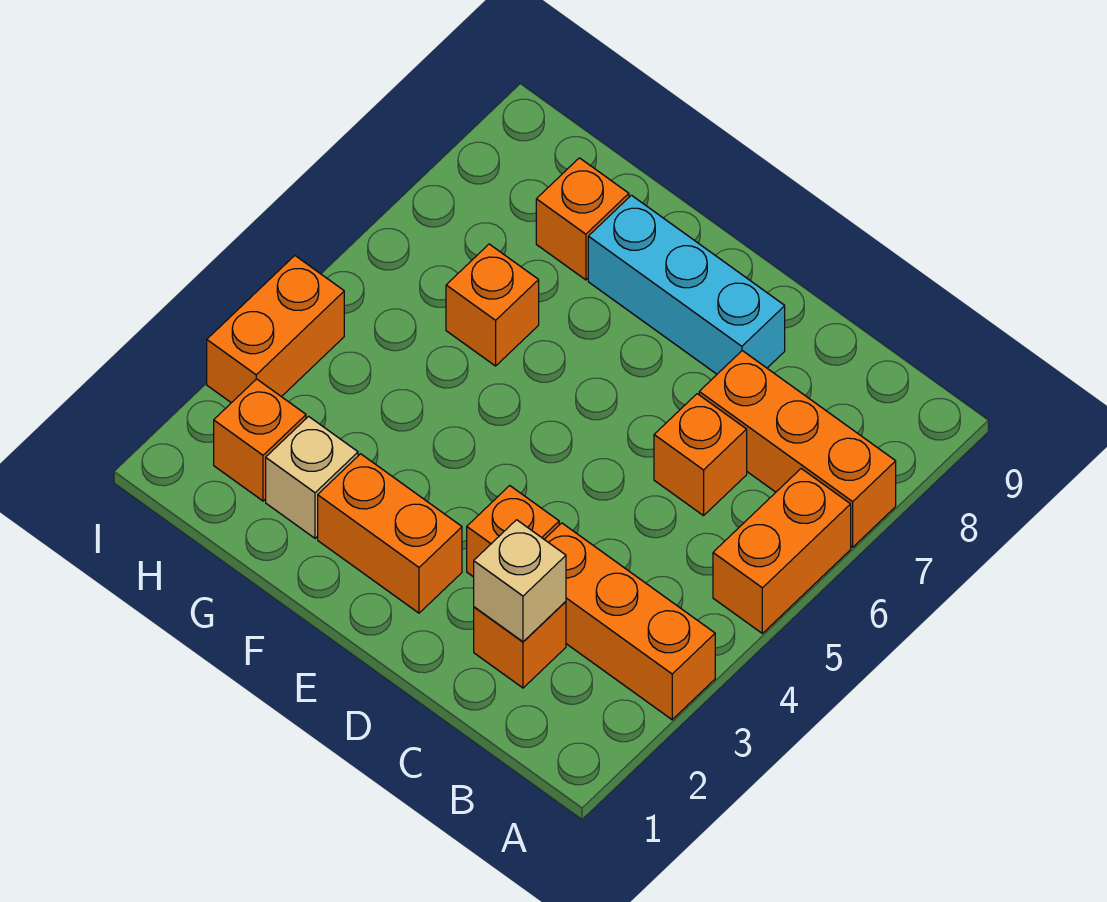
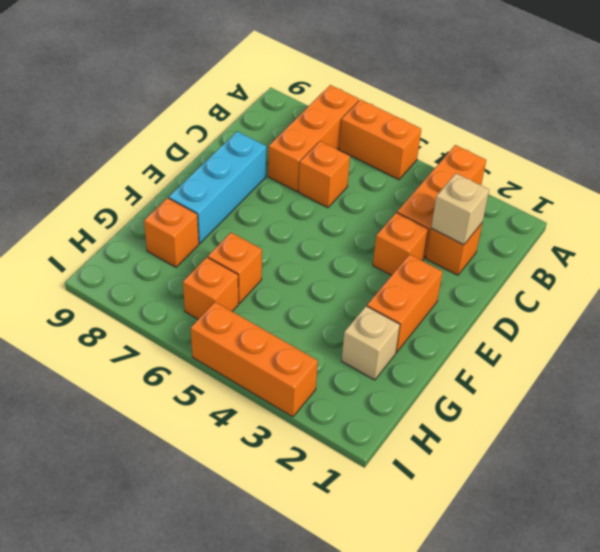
orange 1x1 brick [214,379,306,501] -> orange 1x1 brick moved to [183,257,238,319]
orange 1x2 brick [207,256,344,403] -> orange 1x3 brick [191,302,318,417]

